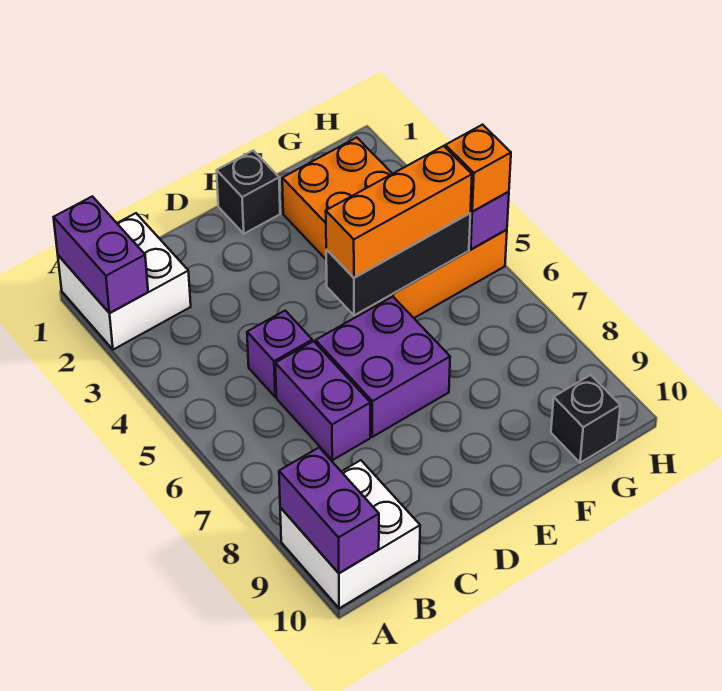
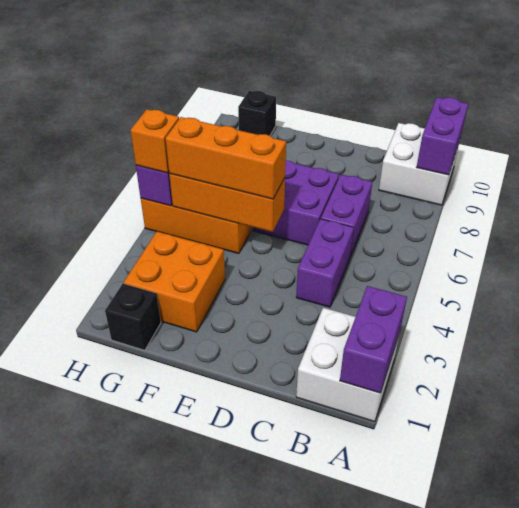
purple 1x1 brick [247,311,312,397] -> purple 1x2 brick [296,219,354,307]
black 1x1 brick [217,150,280,234] -> black 1x1 brick moved to [105,284,161,350]
black 1x3 brick [326,213,470,315] -> orange 1x3 brick [169,174,285,232]

